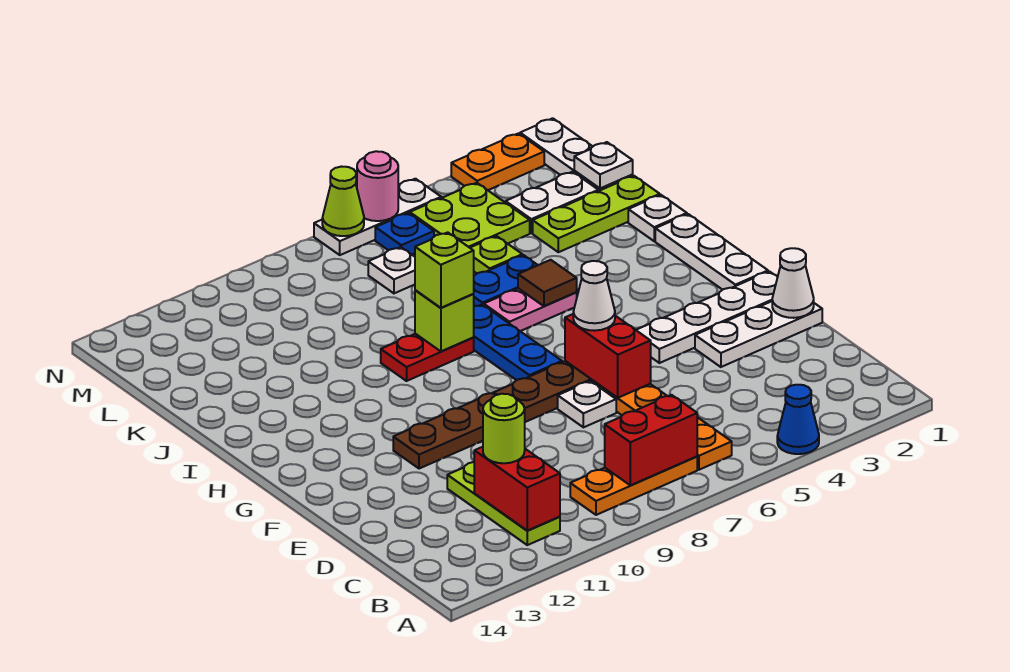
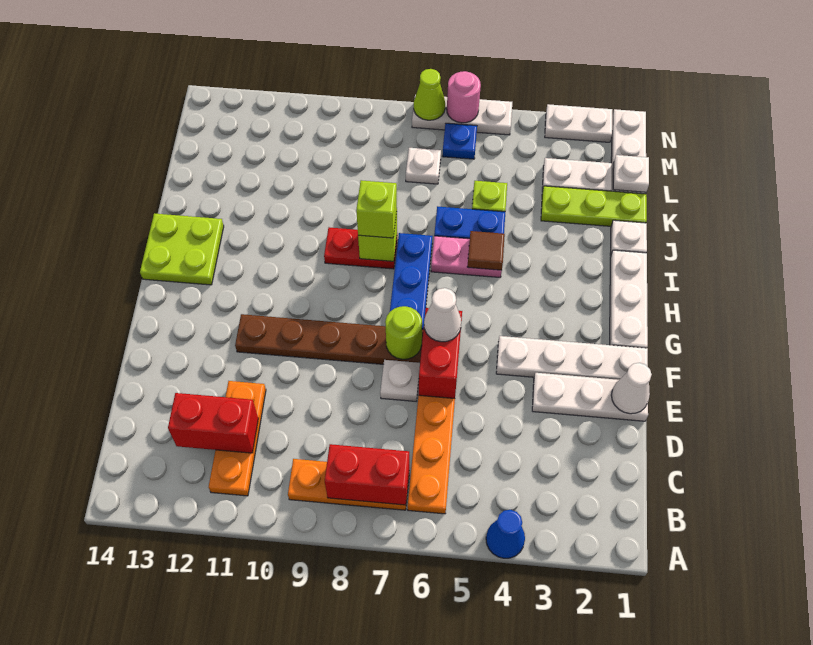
lime 1x3 plate [447,462,560,545] -> orange 1x3 plate [209,381,266,496]
red 1x2 brick [474,447,560,531] -> red 1x2 brick turned to [168,393,258,453]
lime 1x1 round brick [483,394,525,463] -> lime 1x1 round brick moved to [385,306,422,359]
lime 2x2 plate [410,183,530,248] -> lime 2x2 plate moved to [140,213,224,285]
orange 1x2 plate [451,133,544,190] -> white 1x2 plate [545,104,612,142]

